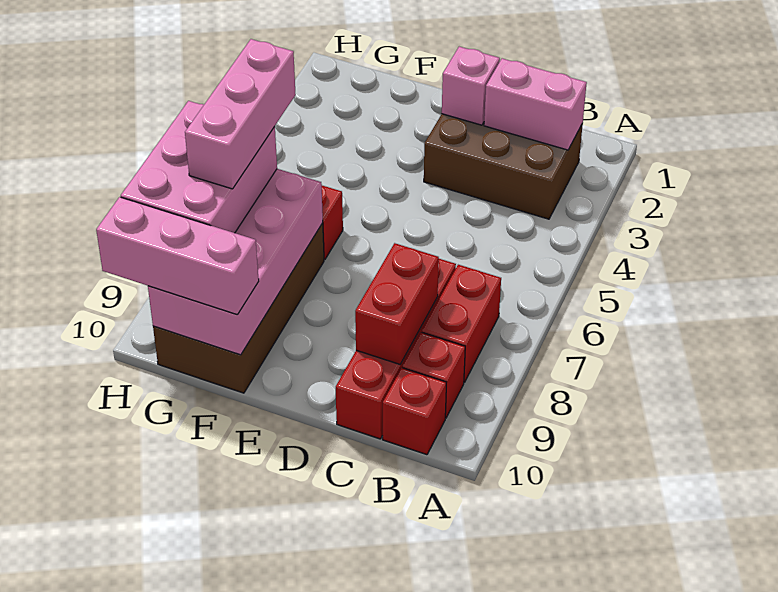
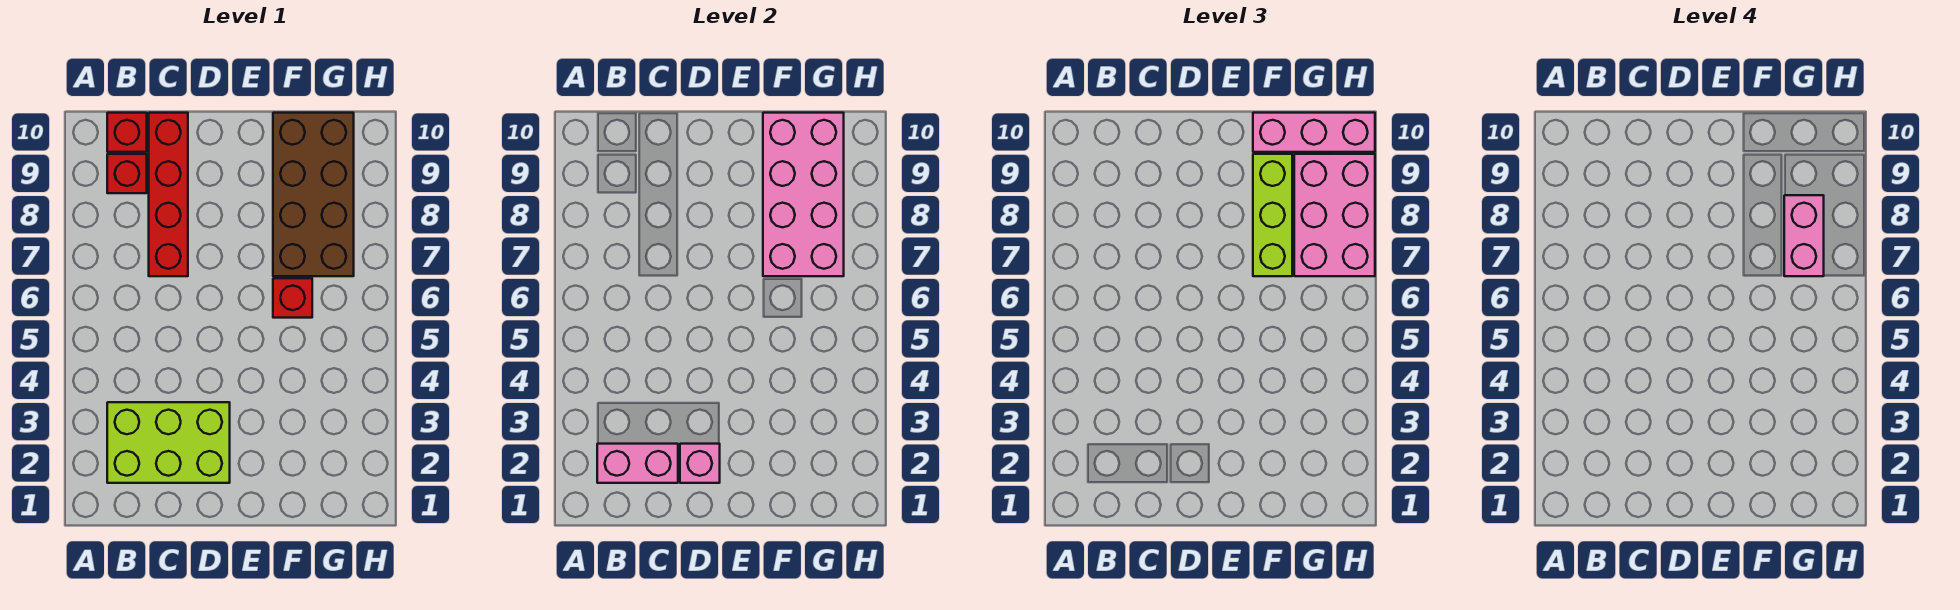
brown 2x3 brick [424,114,583,219] -> lime 2x3 brick [107,402,230,483]
red 1x2 brick [422,265,501,383] -> none
red 1x2 brick [355,243,439,364] -> none
none -> lime 1x3 brick [1253,154,1292,276]
pink 1x3 brick [185,39,296,189] -> pink 1x2 brick [1784,195,1824,276]

